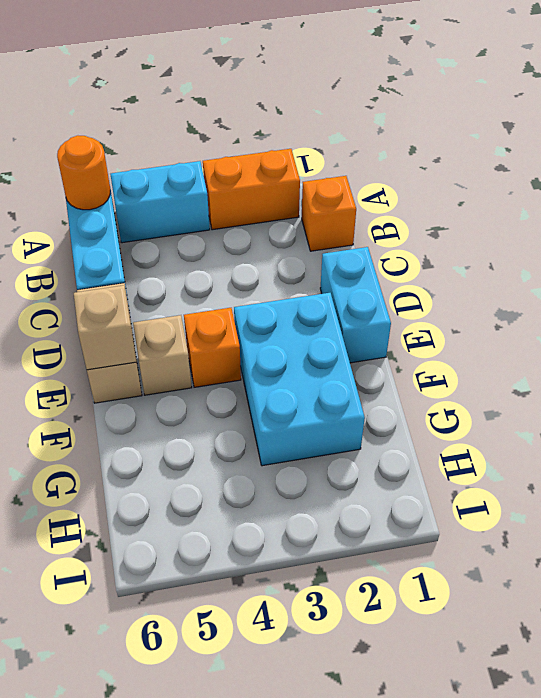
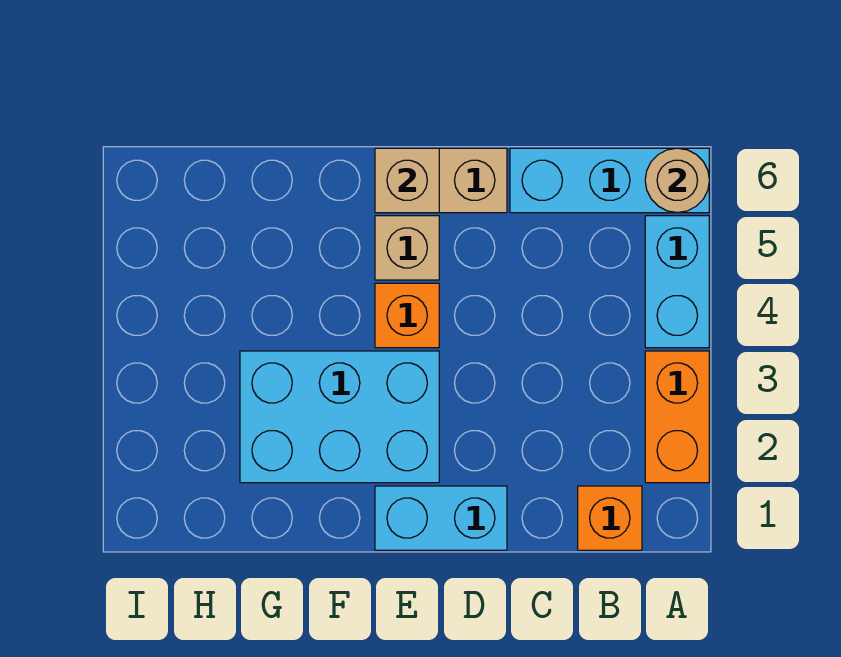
orange 1x1 round brick [57,136,110,210] -> tan 1x1 round brick [645,148,709,213]

